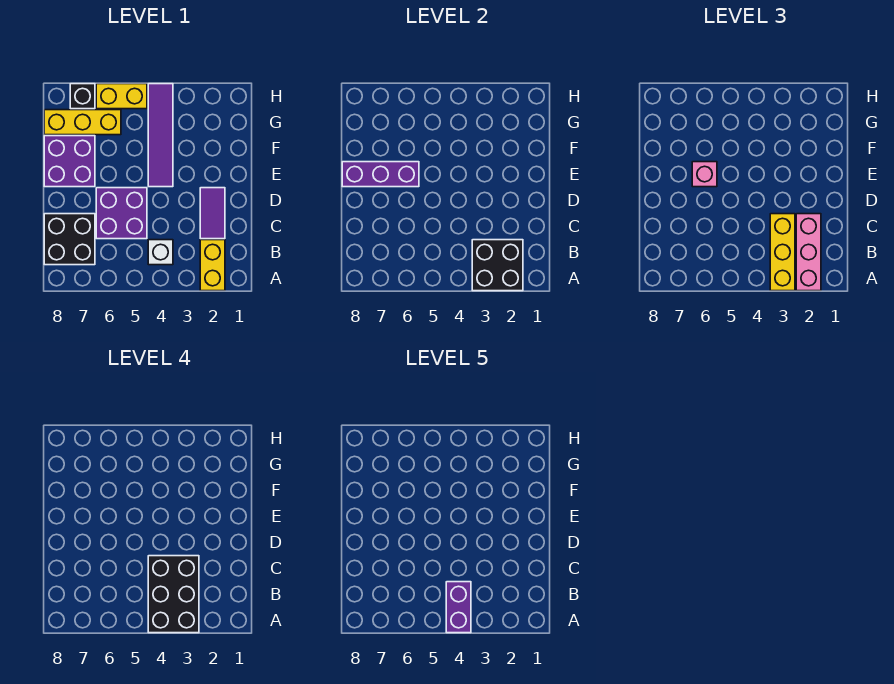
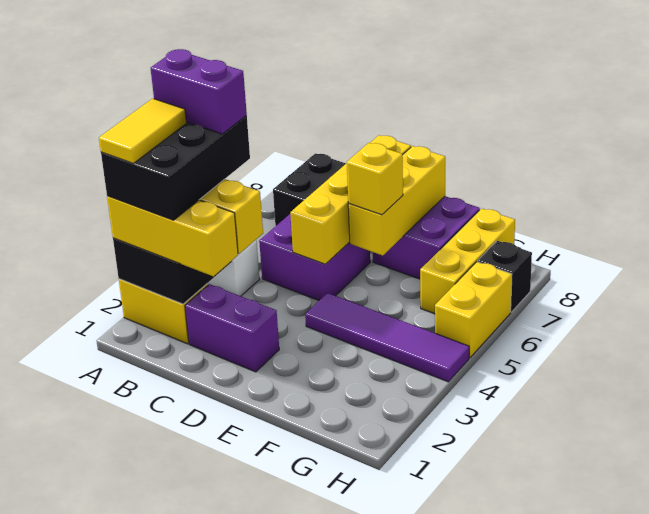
pink 1x3 brick [796,214,821,291] -> yellow 1x3 brick [107,196,238,276]
none -> yellow 1x2 tile [99,98,186,163]
black 2x3 brick [148,556,199,633] -> black 2x3 brick turned to [101,116,250,220]
purple 1x2 tile [200,188,225,239] -> purple 1x2 brick [185,284,279,372]
none -> yellow 1x4 brick [290,135,411,264]
purple 1x3 brick [342,162,419,187] -> yellow 1x3 brick [348,146,445,256]
pink 1x1 brick [692,162,717,187] -> yellow 1x1 brick [347,143,403,215]

